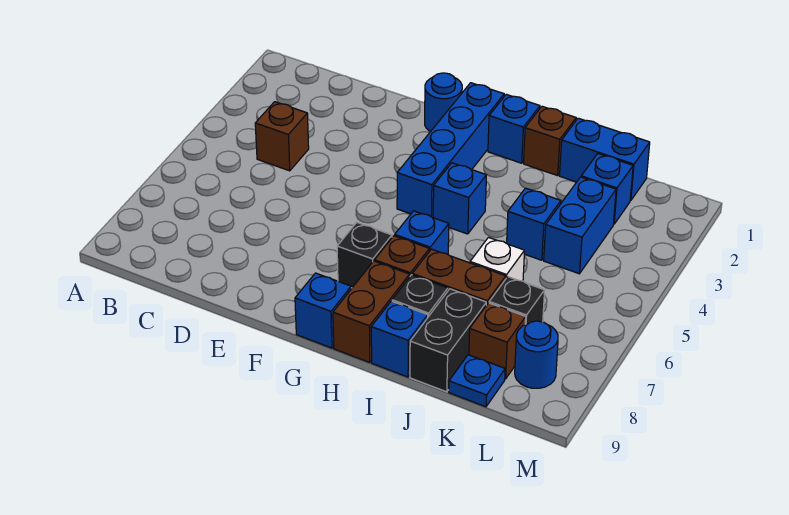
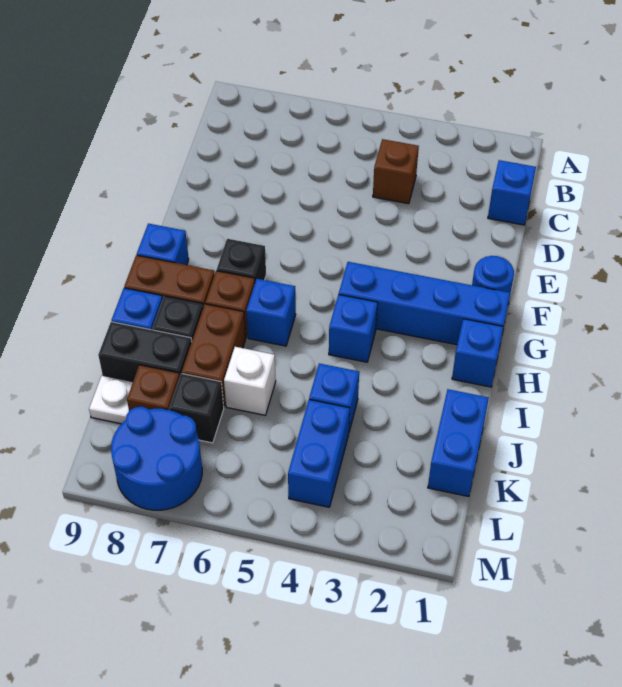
brown 1x1 brick [524,106,576,176] -> none
blue 1x1 brick [581,154,633,224] -> blue 1x1 brick moved to [488,160,536,225]
blue 1x2 brick [544,177,616,274] -> blue 1x2 brick turned to [288,400,350,507]
blue 1x1 plate [449,355,505,407] -> white 1x1 plate [89,375,133,424]
blue 1x1 round brick [515,321,558,388] -> blue 2x2 round brick [111,407,202,510]

